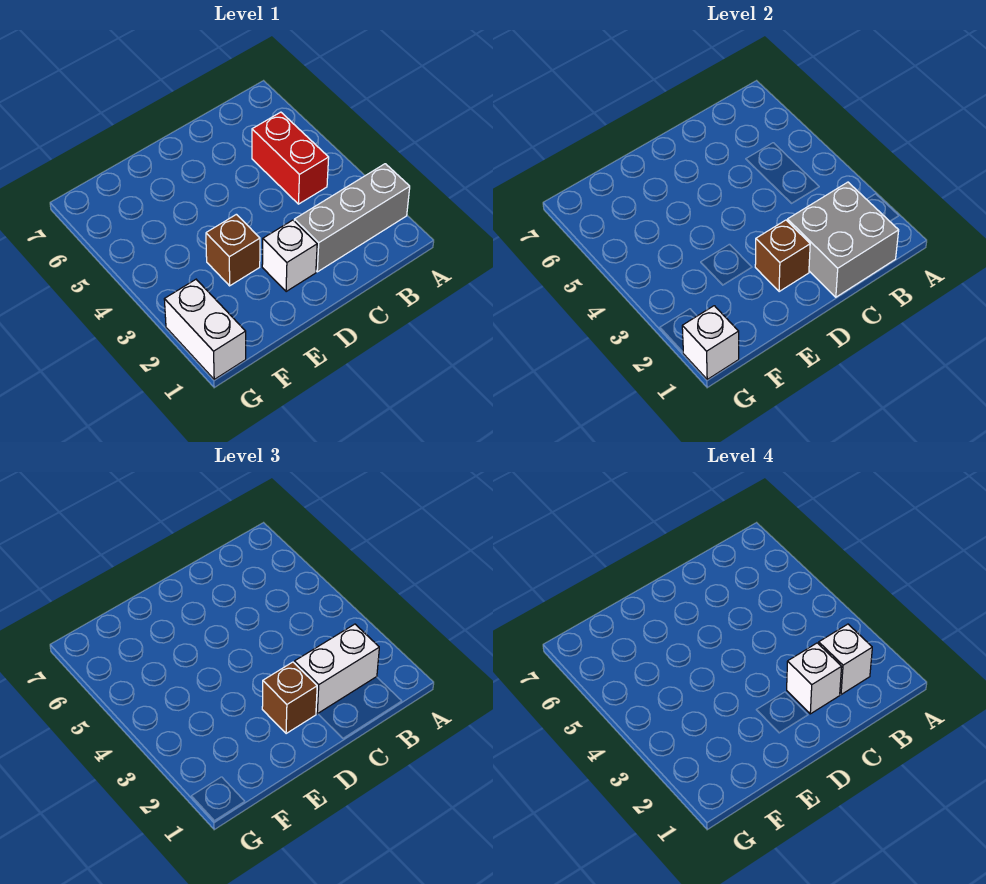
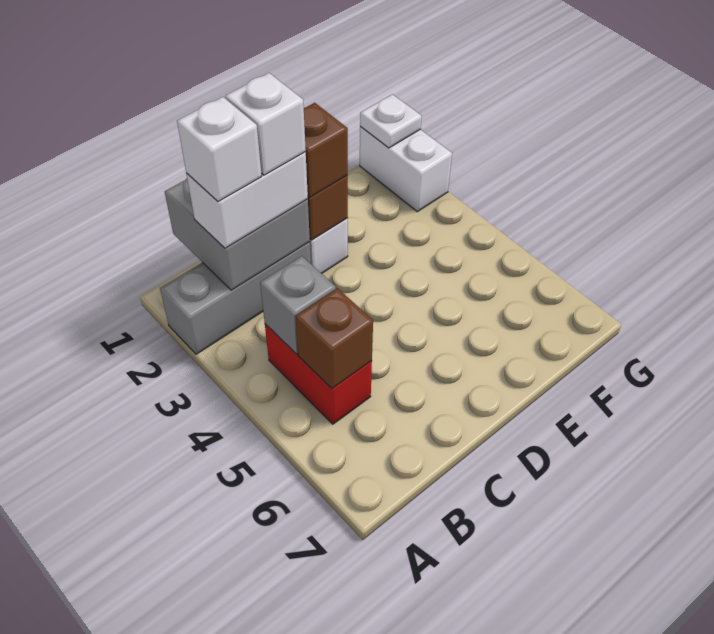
none -> grey 1x1 brick [260,256,336,354]
brown 1x1 brick [206,214,260,286] -> brown 1x1 brick moved to [295,288,373,389]
white 1x1 brick [682,306,739,379] -> white 1x1 plate [360,94,422,148]

